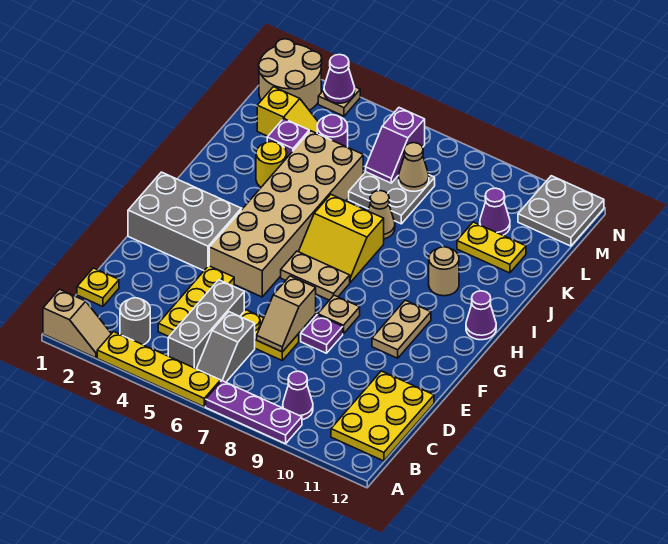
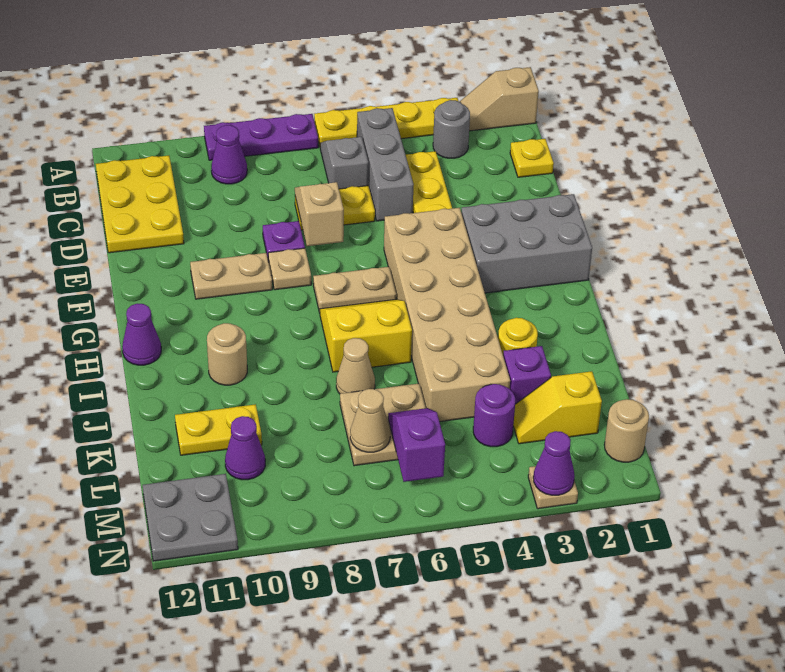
tan 1x2 plate [372,300,431,358] -> tan 1x2 plate turned to [190,253,272,299]
grey 2x2 plate [349,172,435,224] -> tan 2x2 plate [340,383,426,466]
tan 2x2 round brick [259,39,322,110] -> tan 1x1 round brick [604,399,649,462]

